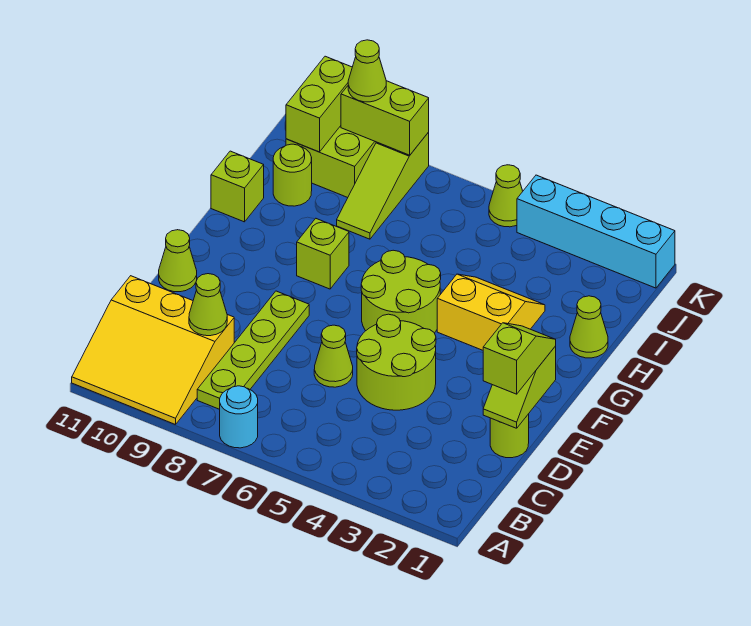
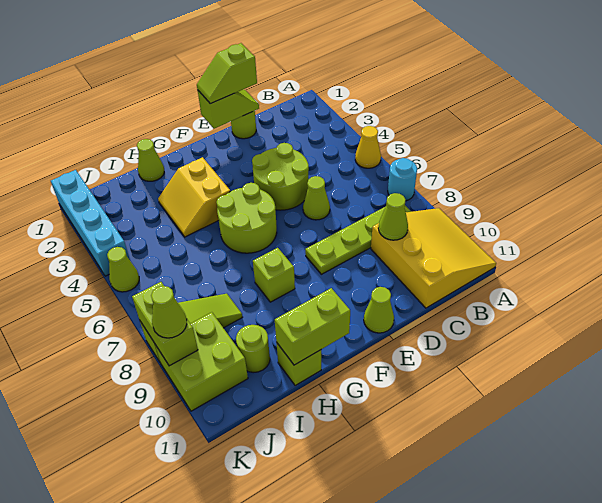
none -> yellow 1x1 cone [355,126,381,168]
lime 1x2 brick [286,56,352,152] -> lime 1x2 brick moved to [275,288,350,365]

